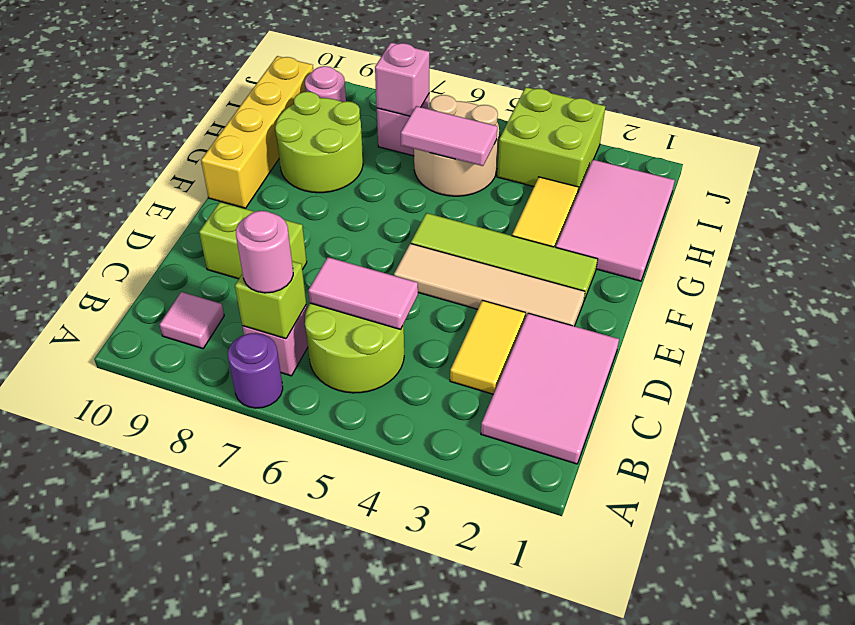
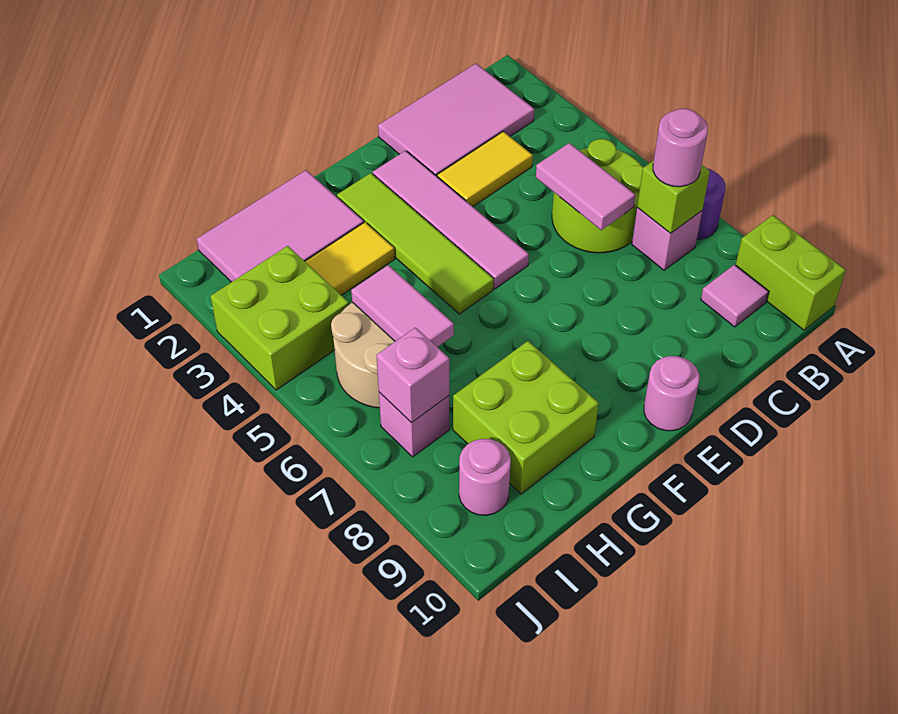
lime 1x2 brick [199,202,307,279] -> lime 1x2 brick moved to [736,215,846,330]
tan 1x4 tile [394,244,585,326] -> pink 1x4 tile [373,151,529,289]
none -> pink 1x1 round brick [644,356,699,431]
yellow 1x4 brick [201,56,313,208] -> none
lime 2x2 round brick [275,92,363,193] -> lime 2x2 brick [453,341,599,494]

